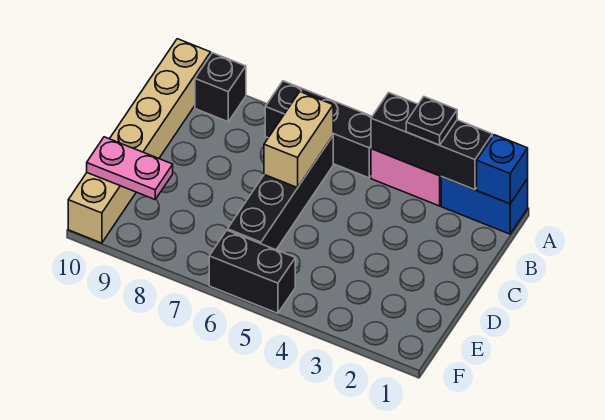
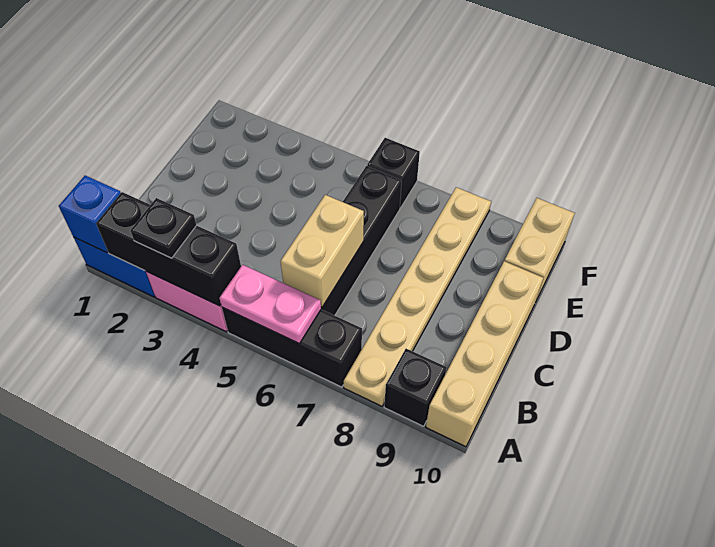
none -> tan 1x6 plate [344,187,491,406]
pink 1x2 plate [87,137,173,199] -> pink 1x2 plate moved to [219,265,321,343]
black 1x2 brick [209,230,295,313] -> black 1x1 brick [367,138,420,208]

